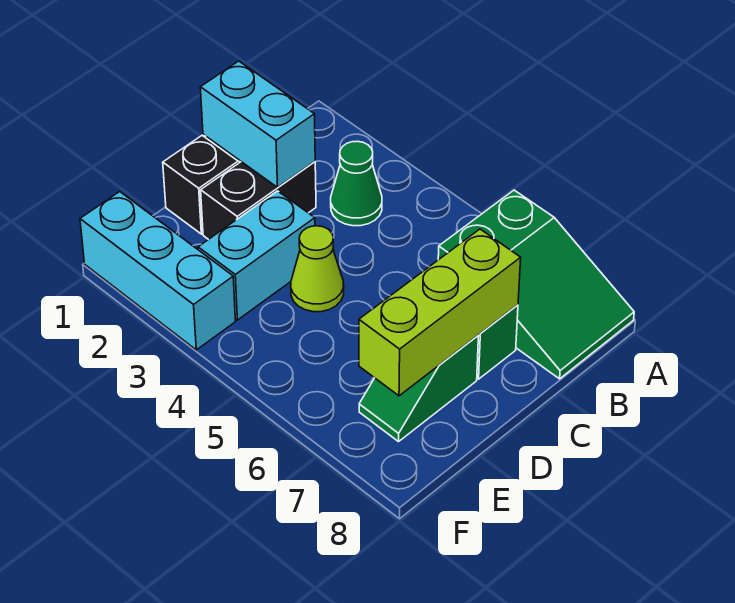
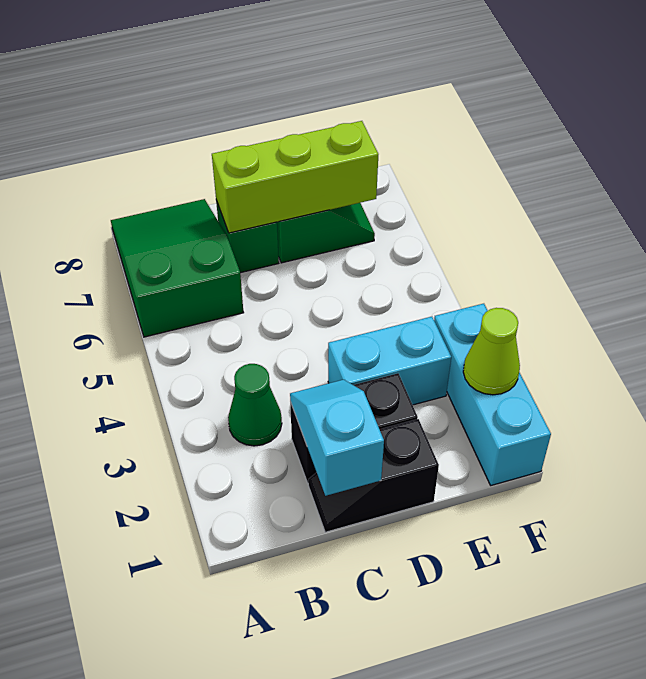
cyan 1x2 brick [200,61,315,187] -> cyan 1x2 slope [290,380,384,496]
lime 1x1 cone [291,226,344,312] -> lime 1x1 cone moved to [463,308,520,395]

